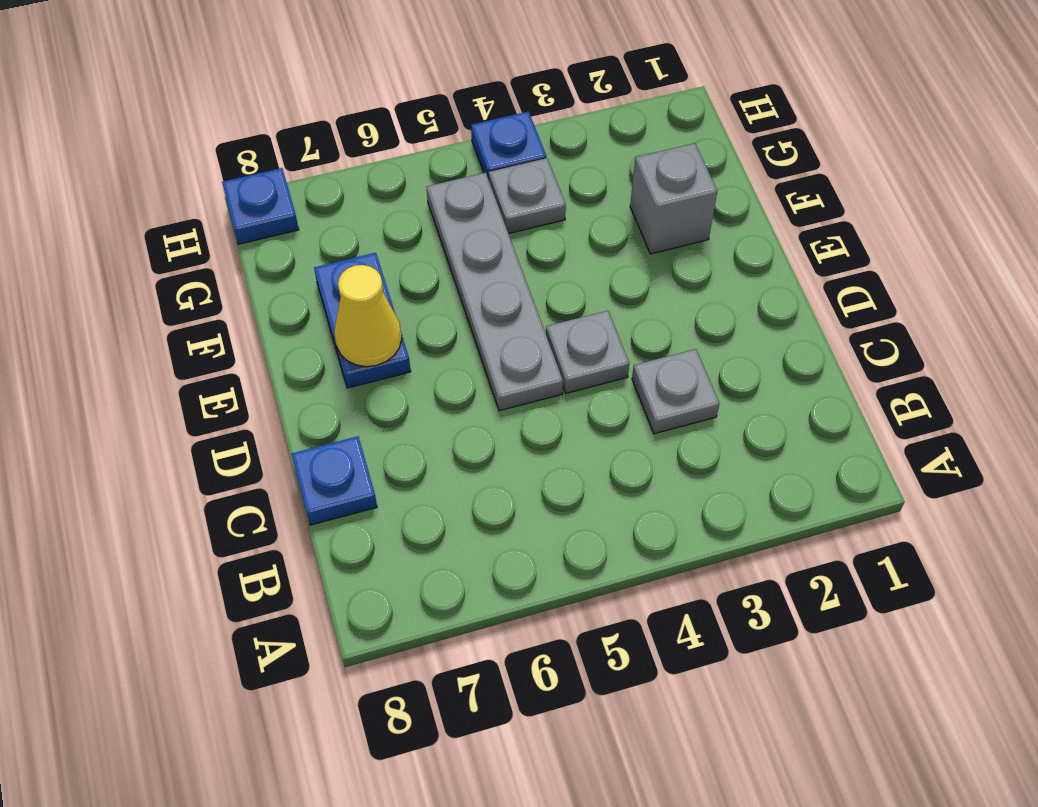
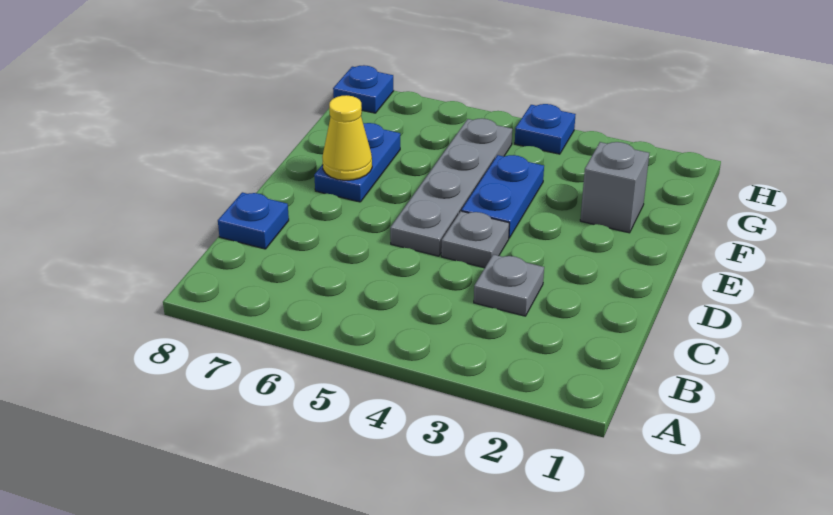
none -> blue 1x2 plate [462,155,544,238]
grey 1x1 plate [489,158,566,234] -> none

